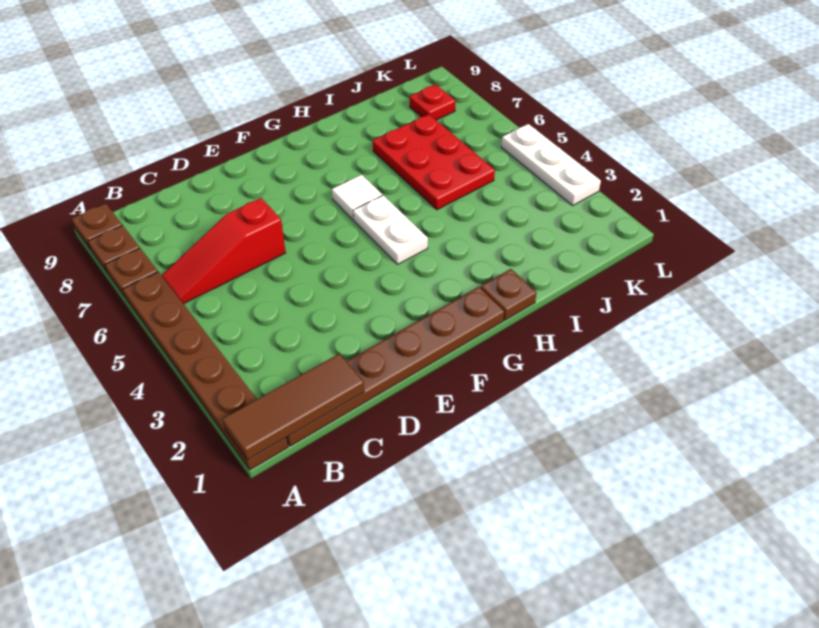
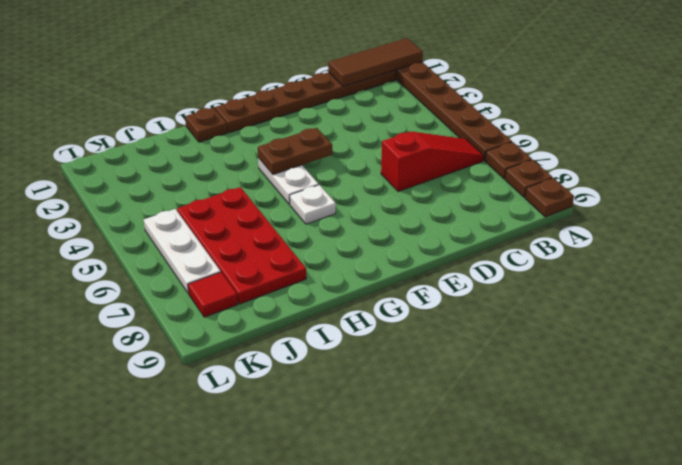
none -> brown 1x2 plate [258,128,332,175]
white 1x1 tile [332,175,382,219] -> white 1x1 plate [290,185,336,224]
red 2x3 plate [373,114,495,210] -> red 2x4 plate [177,187,306,304]
red 1x1 plate [410,84,456,120] -> red 1x1 tile [188,272,238,317]
white 1x3 plate [501,124,601,206] -> white 1x3 plate moved to [144,209,221,294]

